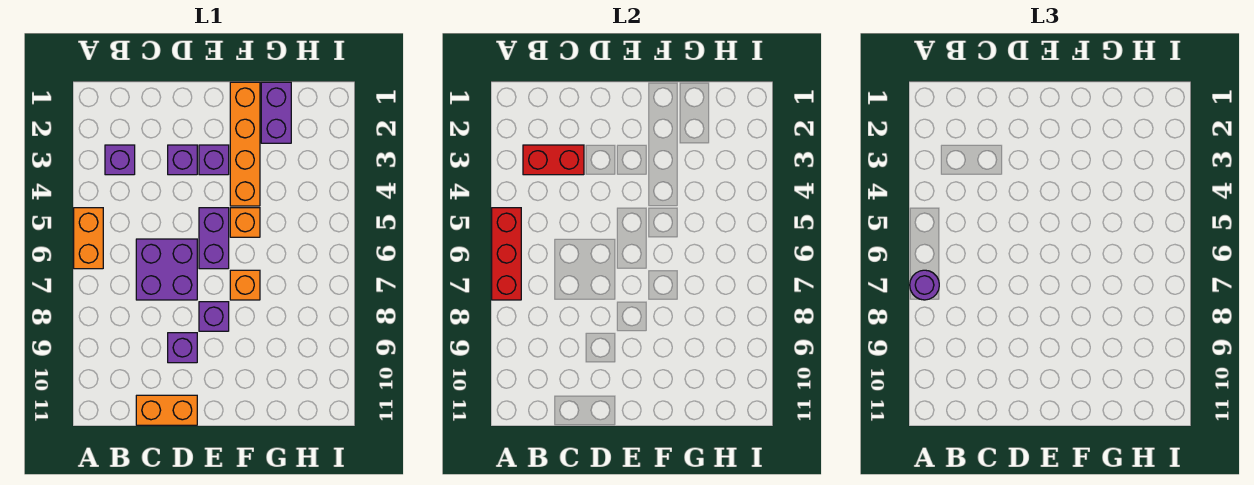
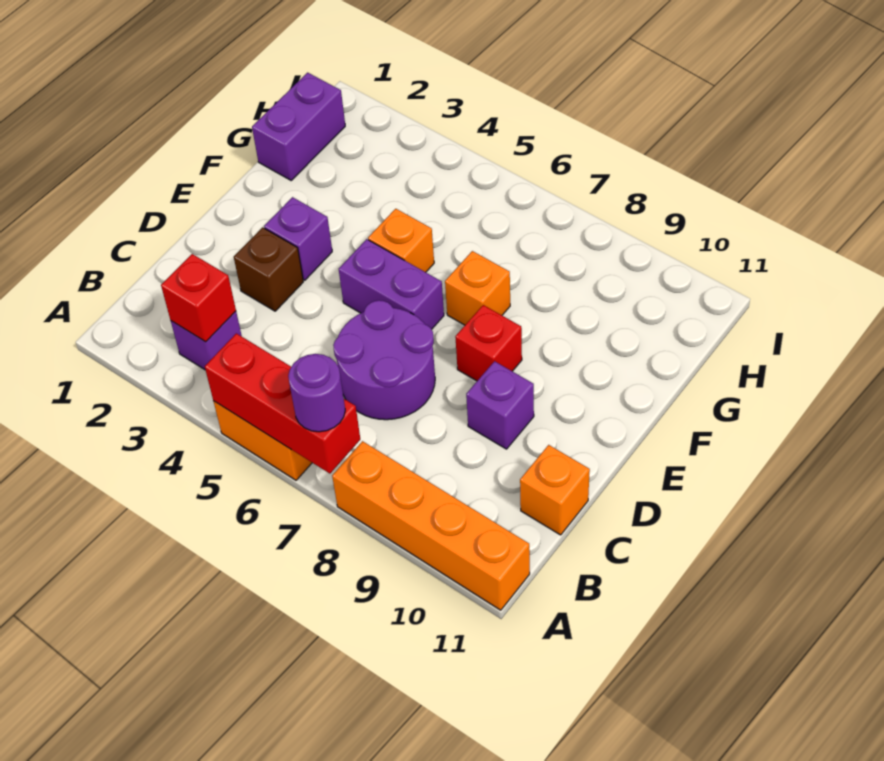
red 1x2 brick [523,145,584,175] -> red 1x1 brick [161,254,236,342]
purple 2x2 brick [136,239,197,300] -> purple 2x2 round brick [333,300,435,420]
orange 1x2 brick [136,395,197,425] -> orange 1x1 brick [520,445,590,535]
purple 1x1 brick [168,145,197,175] -> brown 1x1 brick [234,227,303,311]
purple 1x1 brick [199,302,229,331] -> red 1x1 brick [455,305,522,381]
orange 1x4 brick [230,82,260,206] -> orange 1x4 brick moved to [332,441,530,610]
purple 1x2 brick [261,82,291,143] -> purple 1x2 brick turned to [252,73,345,180]

